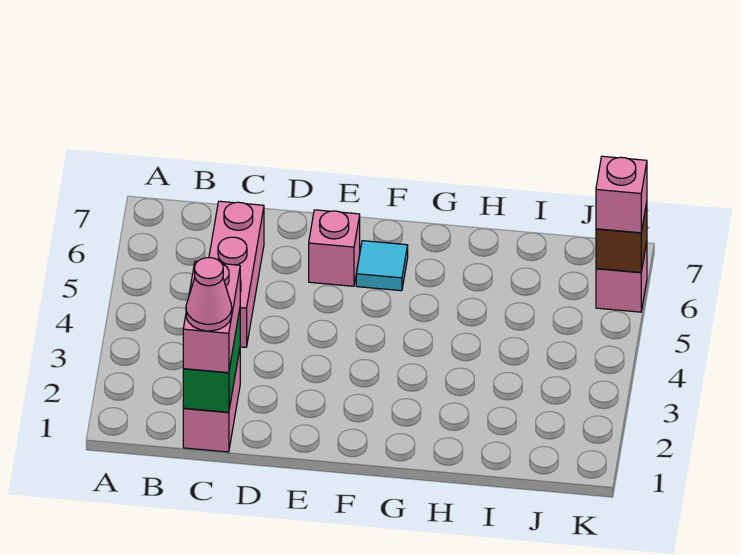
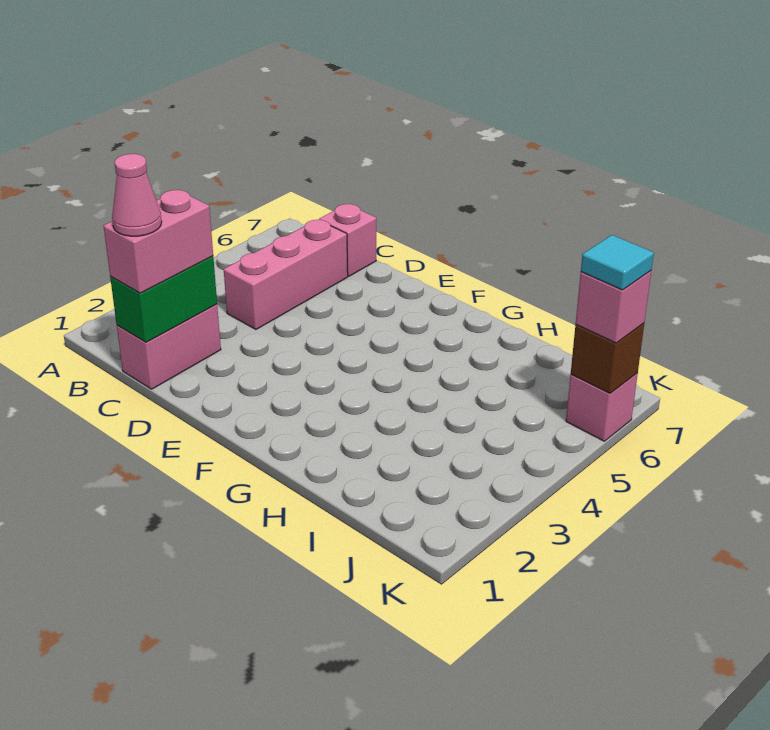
pink 1x1 brick [309,210,360,286] -> pink 1x1 brick moved to [319,204,376,276]
cyan 1x1 tile [356,241,408,291] -> cyan 1x1 tile moved to [581,235,654,290]

